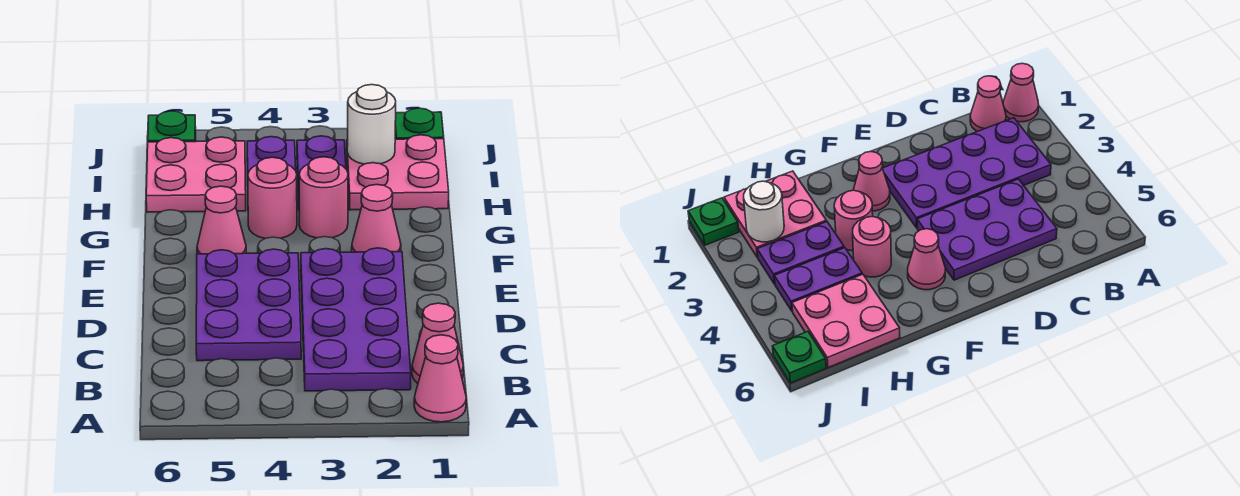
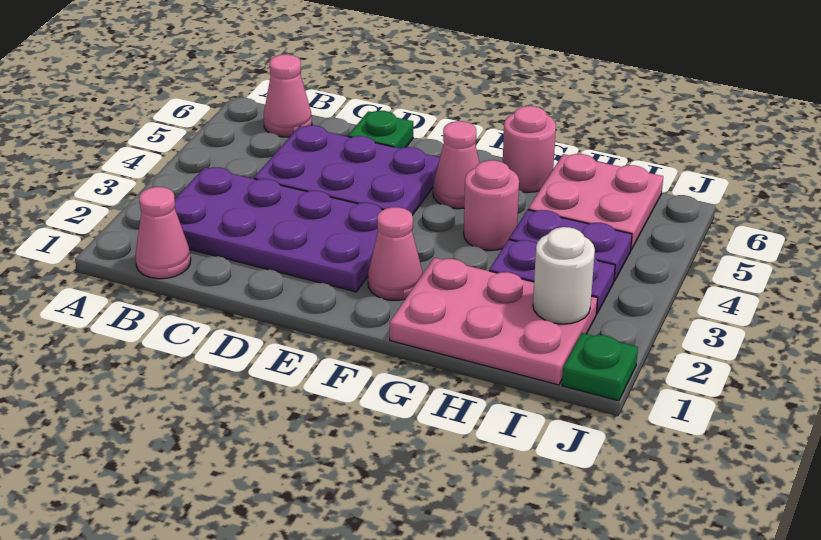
pink 1x1 cone [414,335,466,422] -> pink 1x1 cone moved to [264,54,312,137]
pink 1x1 round brick [299,157,348,238] -> pink 1x1 round brick moved to [503,106,556,192]
pink 2x2 plate [347,135,449,210] -> pink 2x3 plate [390,258,598,385]
green 1x1 plate [148,111,196,142] -> green 1x1 plate moved to [348,111,413,148]

